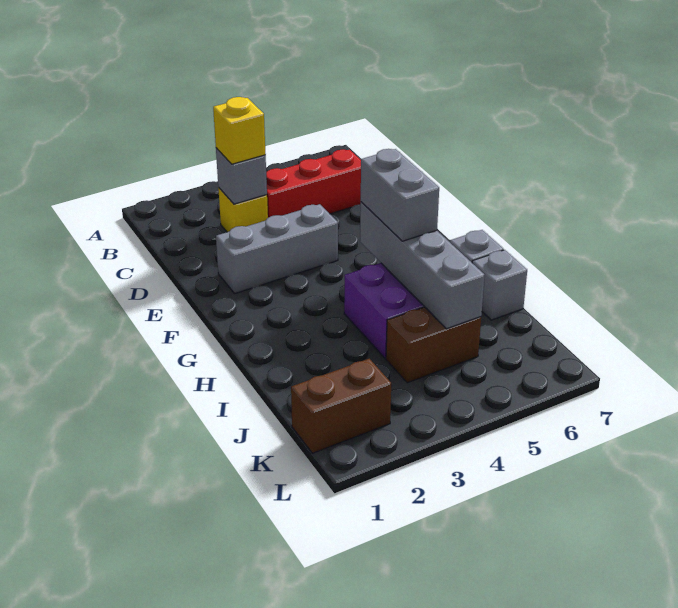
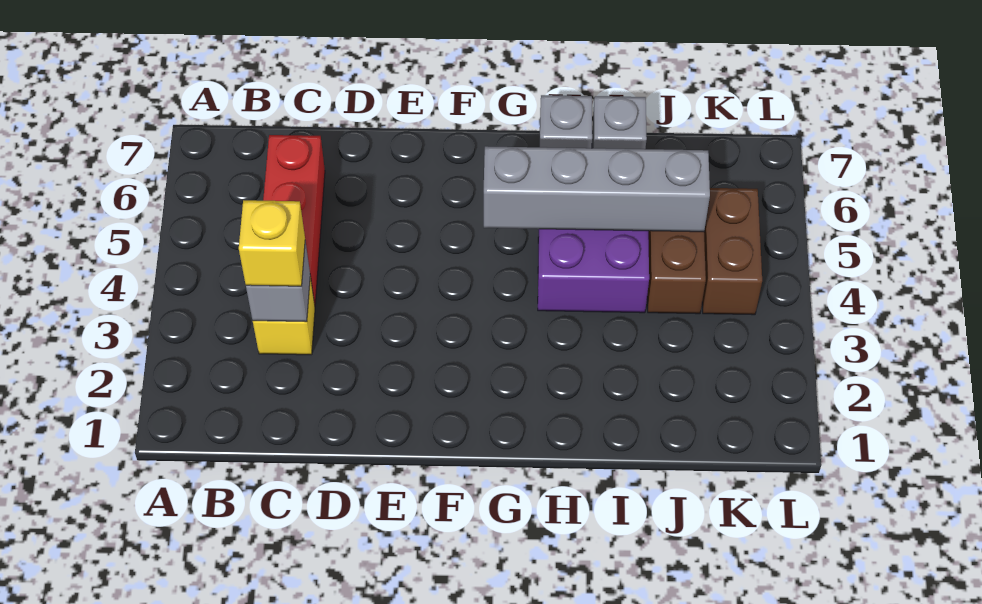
grey 1x3 brick [216,204,338,293] -> none
grey 1x2 brick [361,149,439,241] -> none
brown 1x2 brick [291,359,391,453] -> brown 1x2 brick moved to [702,188,762,315]

